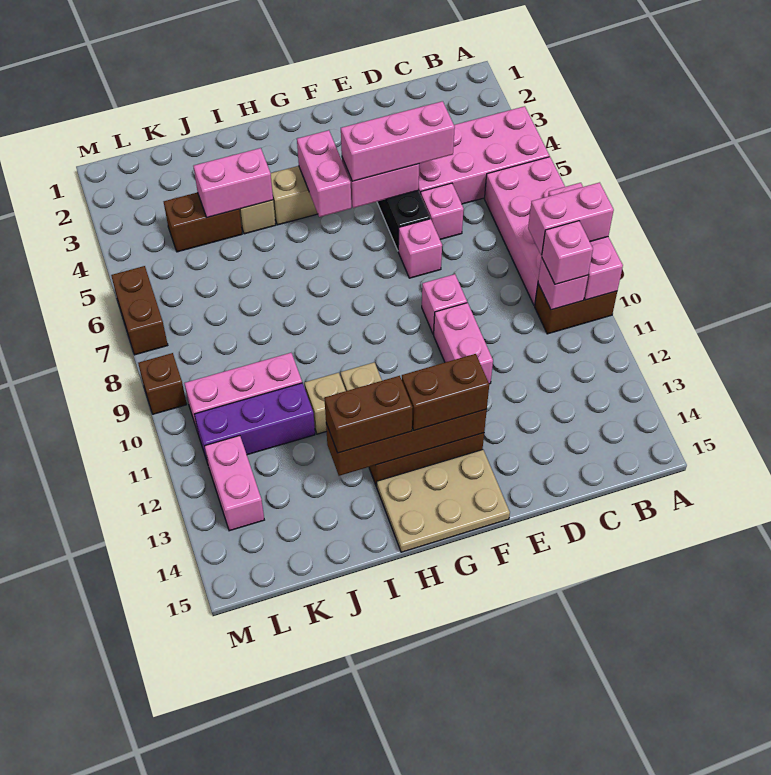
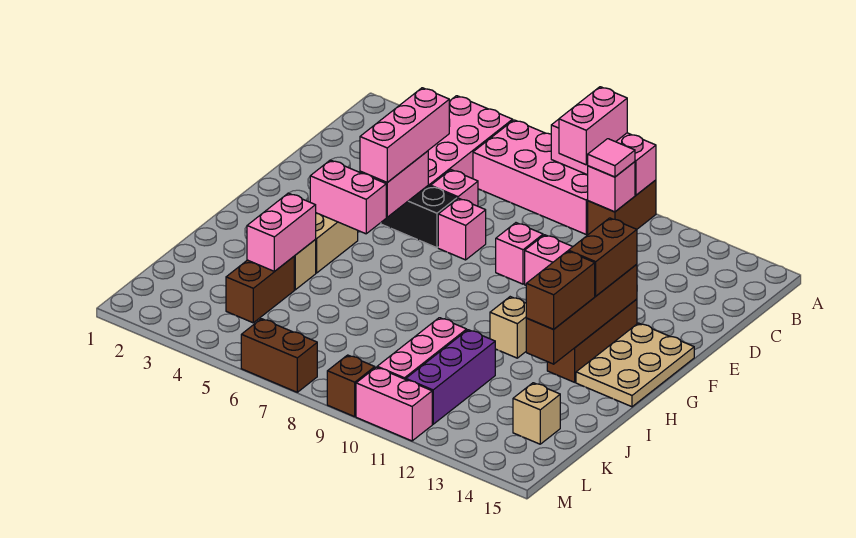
pink 1x1 brick [542,221,593,284] -> pink 1x1 tile [588,139,635,177]
tan 1x1 brick [305,373,346,434] -> tan 1x1 brick moved to [513,383,560,444]
pink 1x2 brick [205,436,264,531] -> pink 1x2 brick moved to [356,367,432,441]

